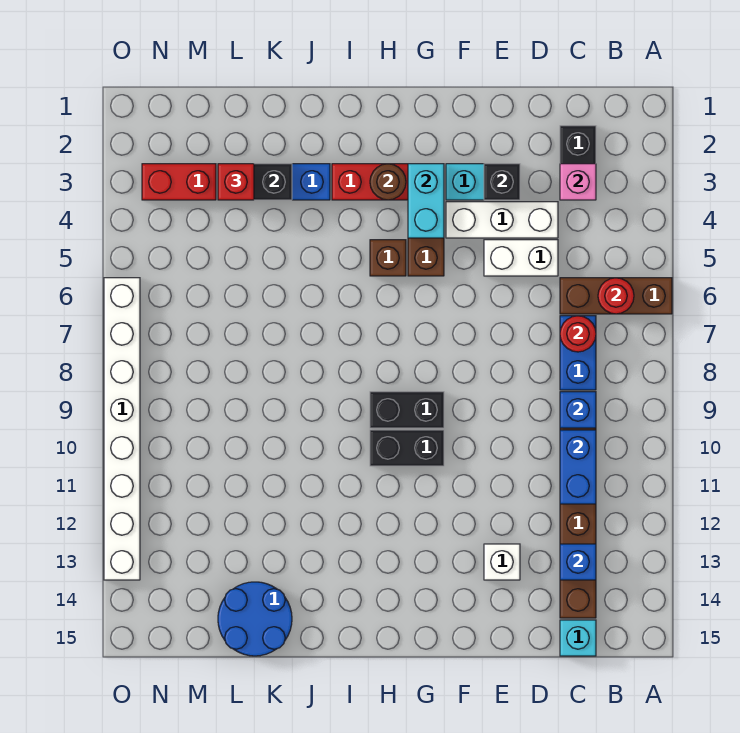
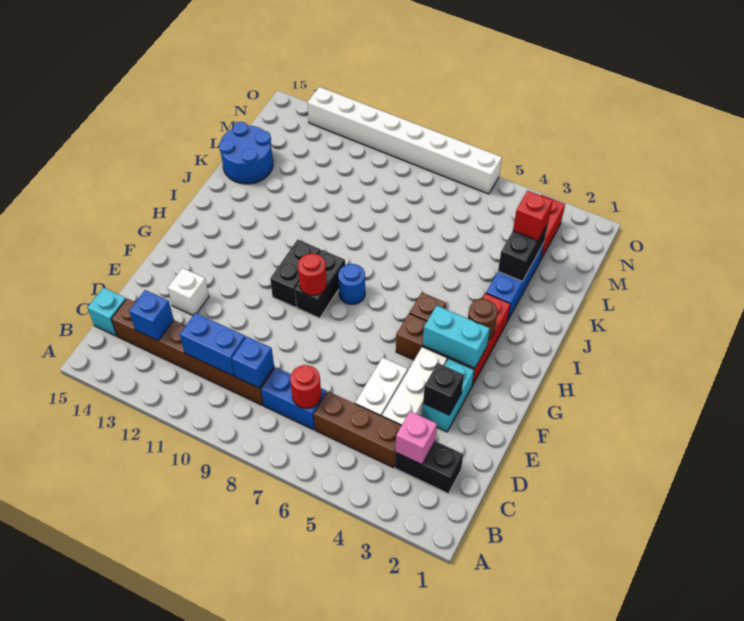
brown 1x3 brick [560,278,672,314] -> brown 1x3 brick turned to [314,392,402,468]
red 1x1 round brick [598,278,634,314] -> red 1x1 round brick moved to [298,254,327,295]
none -> blue 1x1 round brick [338,264,365,304]

